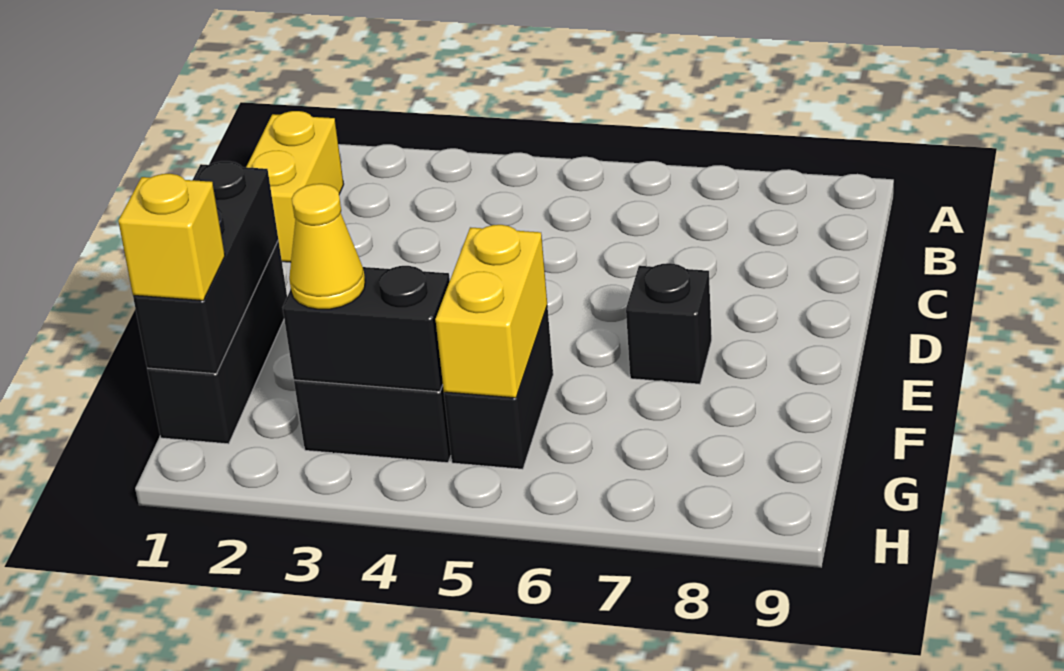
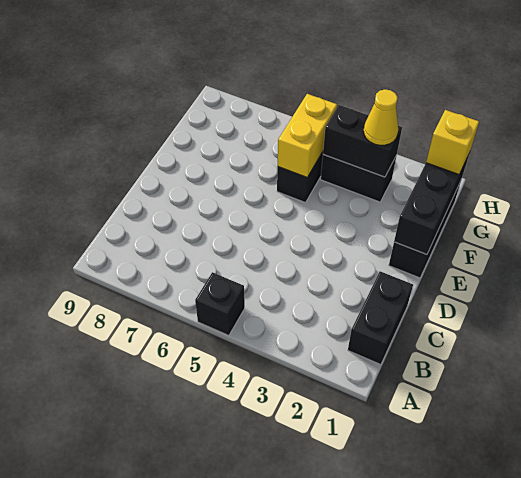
yellow 1x2 brick [246,111,344,262] -> black 1x2 brick [348,271,413,365]
black 1x1 brick [626,263,712,384] -> black 1x1 brick moved to [195,272,245,336]

